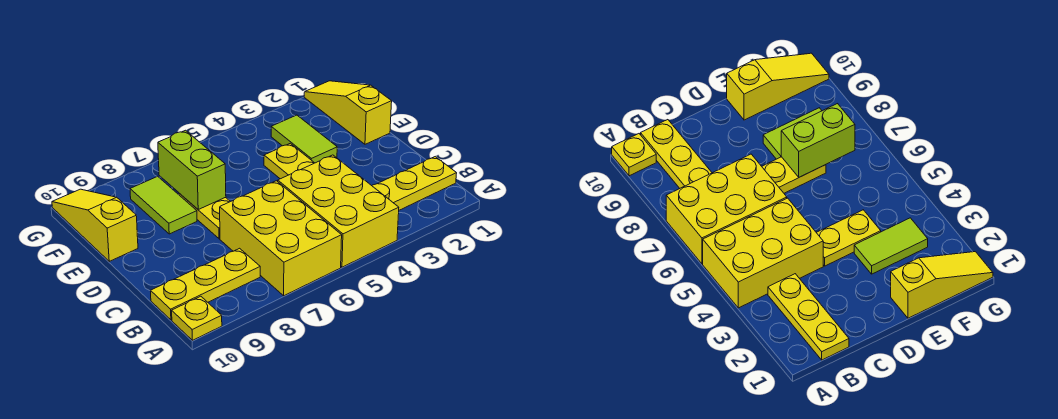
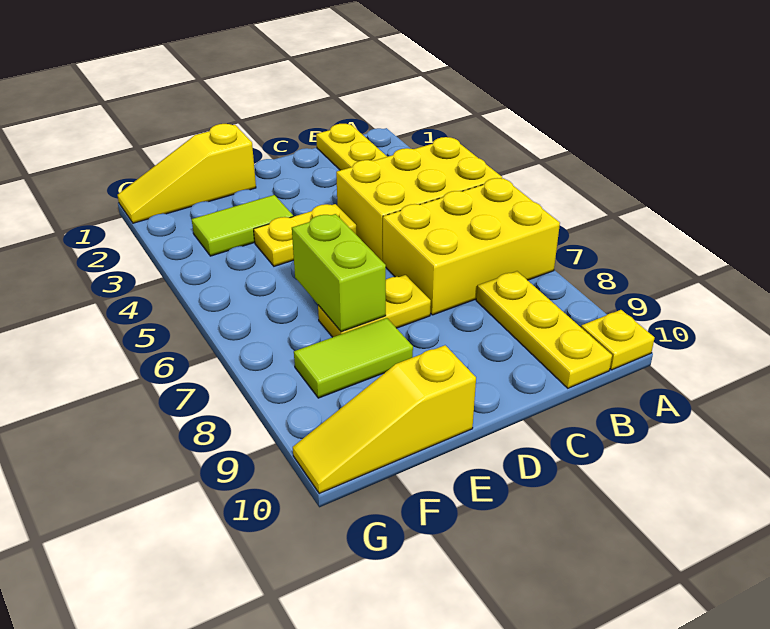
lime 1x2 brick [158,130,226,209] -> lime 1x2 brick turned to [292,214,386,332]

